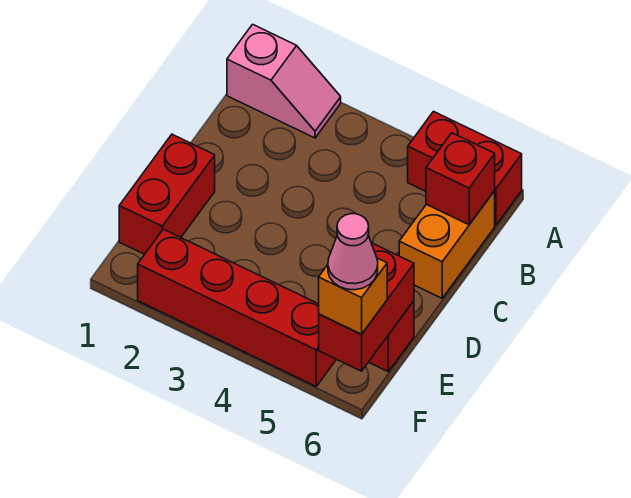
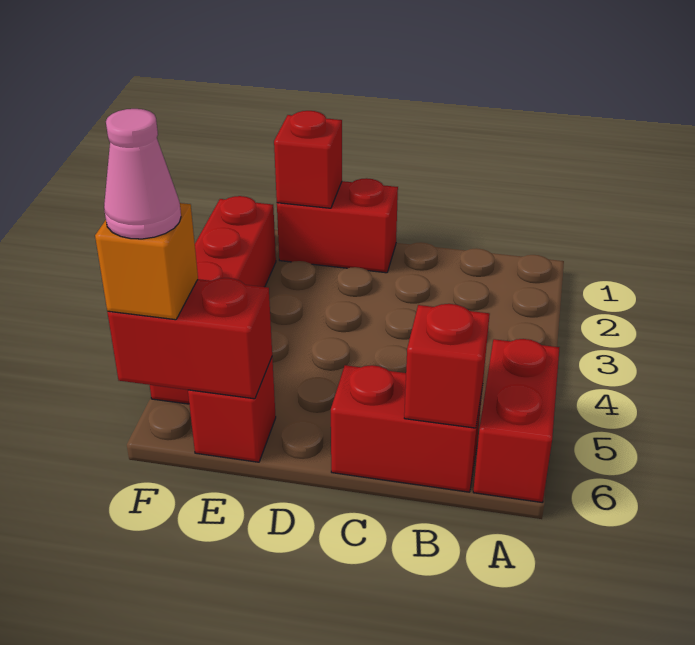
pink 1x2 slope [227,24,341,138] -> none
orange 1x2 brick [399,191,495,298] -> red 1x2 brick [331,365,483,492]
none -> red 1x1 brick [274,111,342,208]

